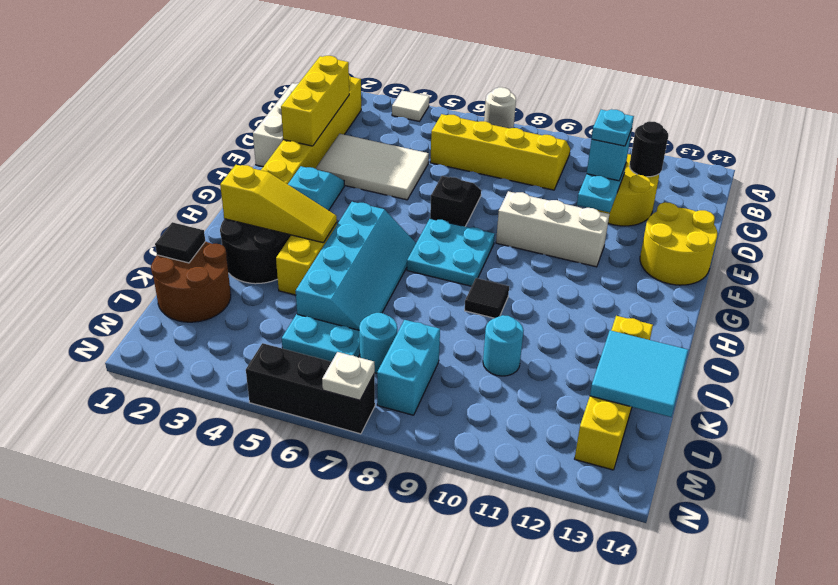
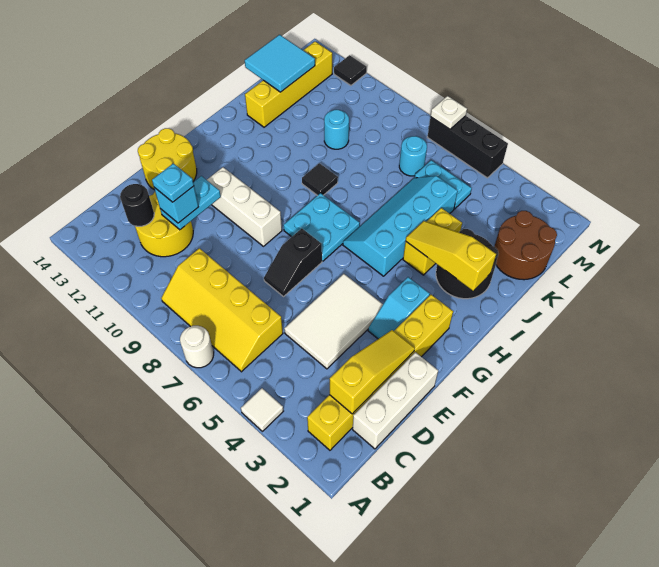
yellow 1x3 brick [281,56,349,146] -> yellow 1x3 slope [330,330,415,414]
white 2x3 tile [315,134,429,200] -> white 2x3 tile turned to [284,274,383,369]
black 1x1 tile [155,222,205,263] -> black 1x1 tile moved to [334,55,367,85]
cyan 1x2 brick [377,320,440,415] -> none

